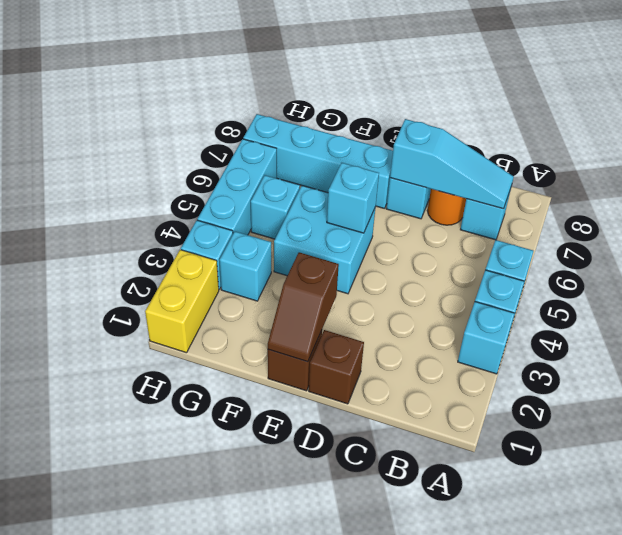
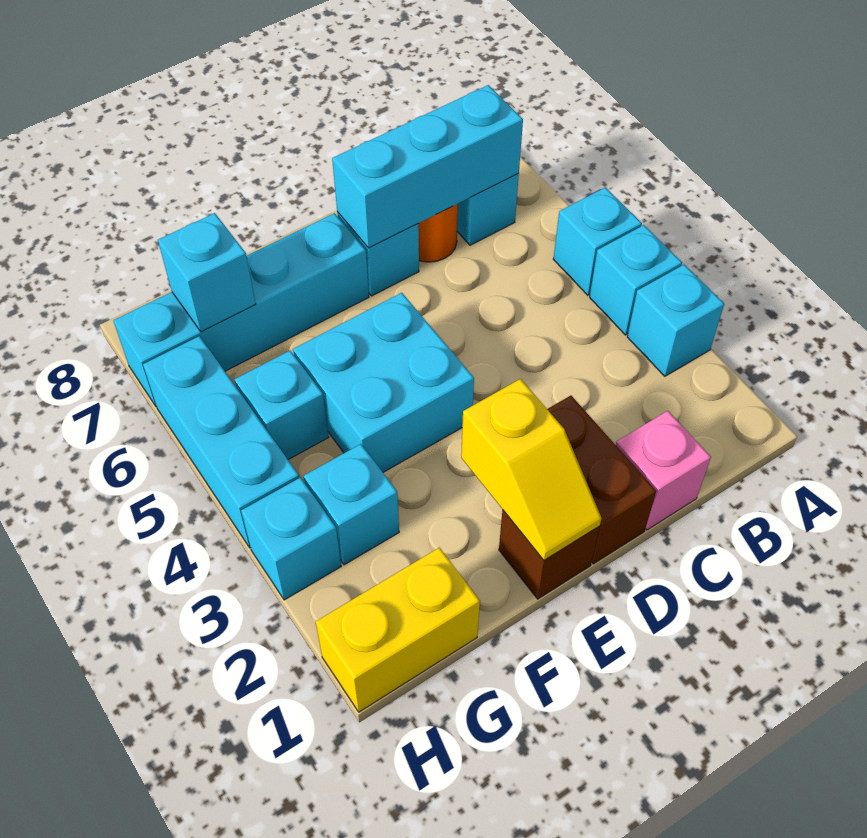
cyan 1x3 slope [390,119,514,209] -> cyan 1x3 brick [332,85,523,248]
none -> pink 1x1 brick [616,411,711,530]
brown 1x1 brick [309,330,364,404] -> brown 1x2 brick [547,396,656,564]
brown 1x2 slope [268,252,339,362] -> yellow 1x2 slope [461,379,601,560]
cyan 1x1 brick [327,163,379,233] -> cyan 1x1 brick moved to [158,213,256,332]
yellow 1x2 brick [145,250,219,353] -> yellow 1x2 brick turned to [316,548,480,712]

